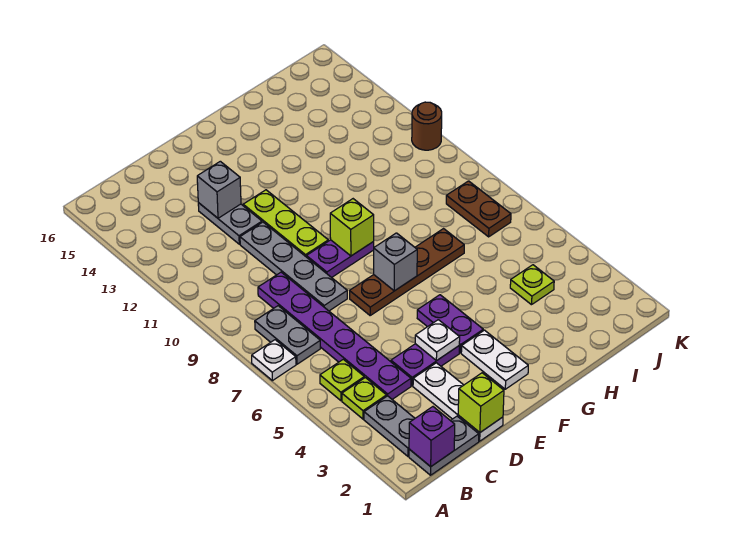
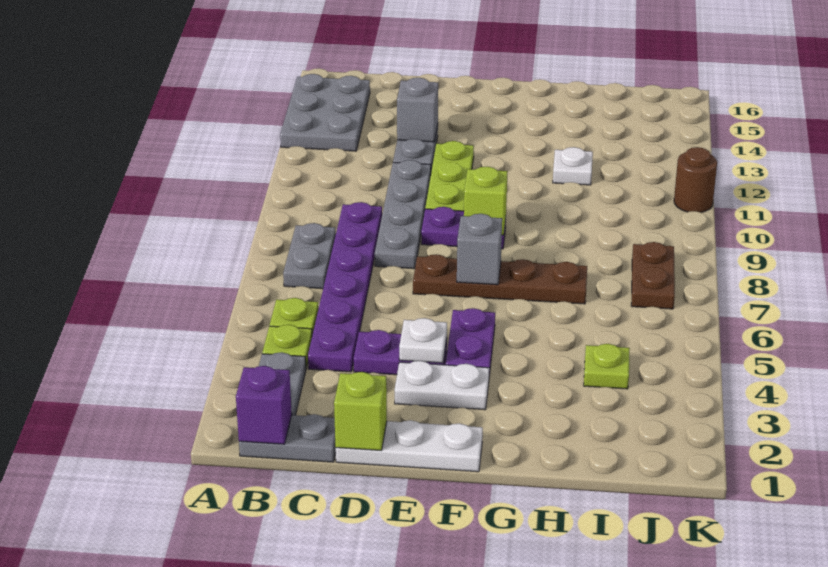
white 1x1 plate [252,340,296,381] -> white 1x1 plate moved to [553,147,593,185]
none -> grey 2x3 plate [280,74,370,151]
white 1x3 plate [413,363,503,441] -> white 1x3 plate turned to [335,420,483,472]
white 1x2 plate [461,330,528,389] -> white 1x2 plate turned to [394,361,489,410]

